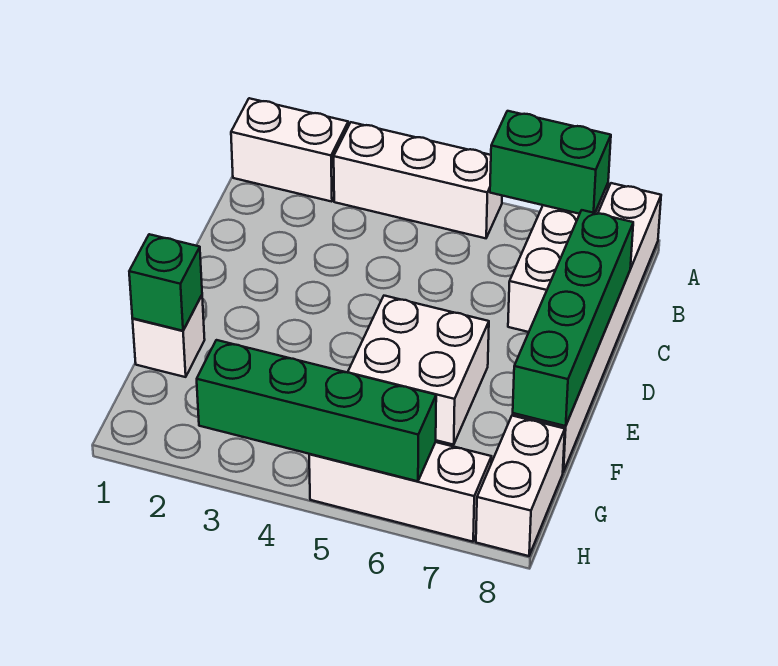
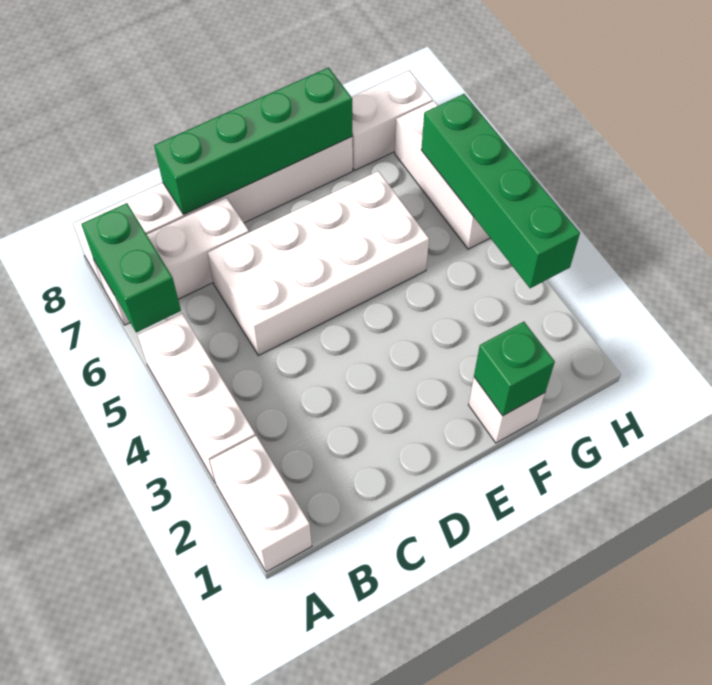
white 2x2 brick [348,296,489,445] -> white 2x4 brick [207,171,429,356]

